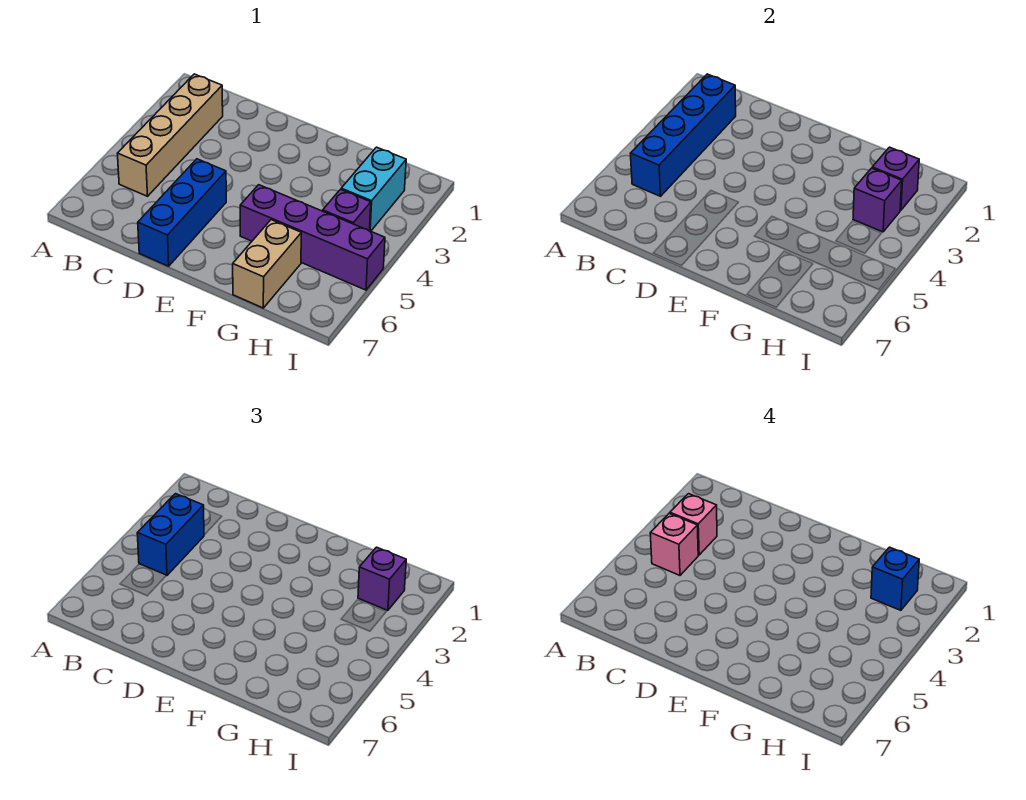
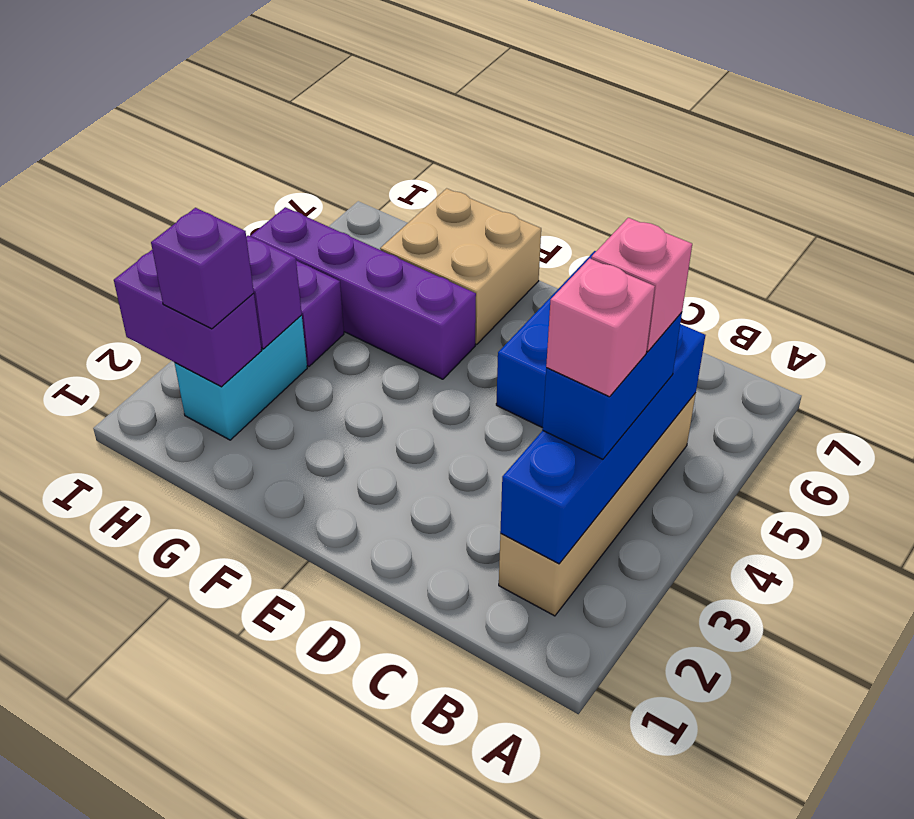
tan 1x2 brick [233,220,301,308] -> tan 2x2 brick [380,188,541,344]
purple 1x1 brick [872,147,919,210] -> purple 1x2 brick [114,250,262,387]
blue 1x1 brick [871,547,919,610] -> none

